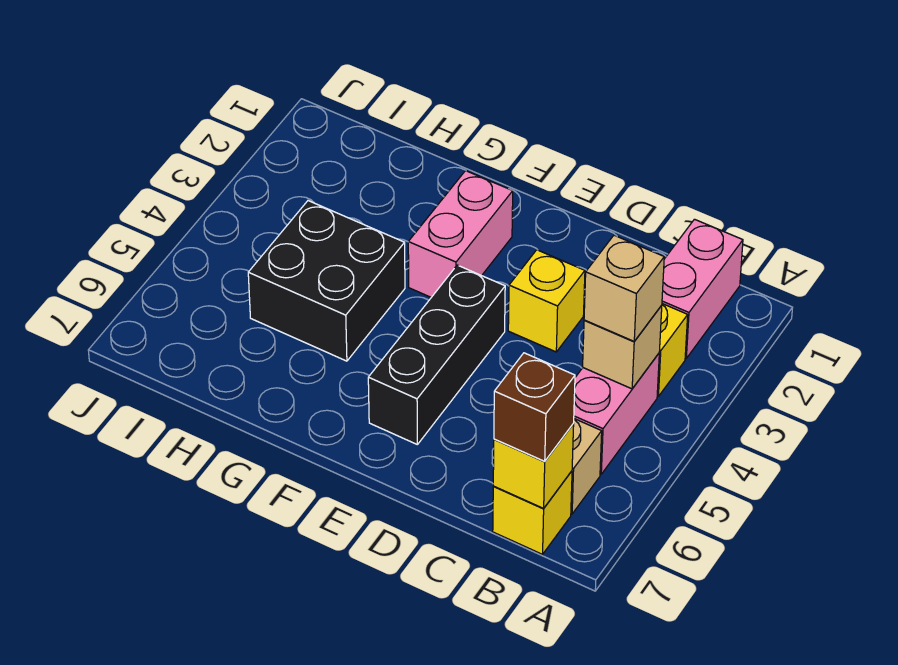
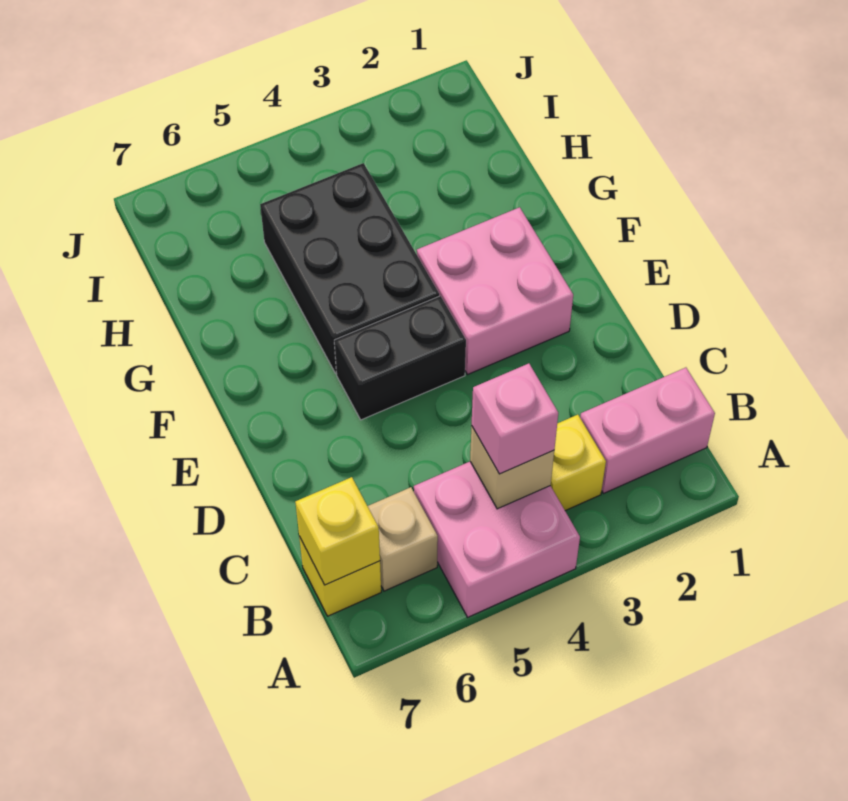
pink 1x2 brick [574,354,659,474] -> pink 2x2 brick [414,462,580,617]
tan 1x1 brick [584,235,664,341] -> pink 1x1 brick [472,363,558,474]
brown 1x1 brick [494,353,575,461] -> none
yellow 1x1 brick [508,250,585,352] -> none
black 1x3 brick [368,265,505,445] -> black 1x2 brick [334,296,466,420]
pink 1x2 brick [408,171,513,297] -> pink 2x2 brick [417,207,573,375]
black 2x2 brick [248,201,405,361] -> black 2x3 brick [260,163,439,373]

